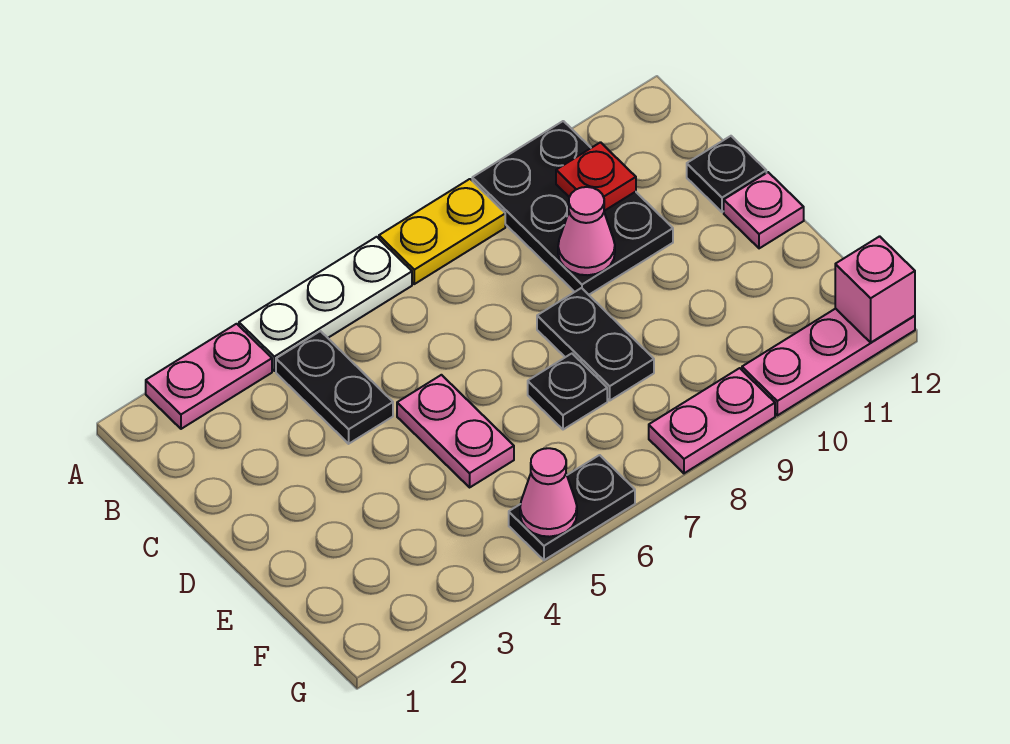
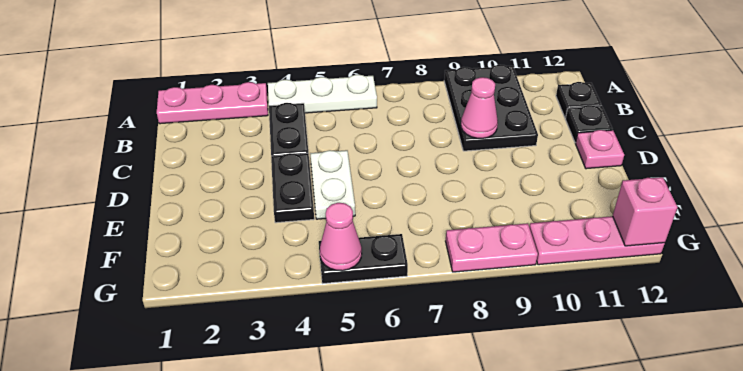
pink 1x2 plate [146,324,272,429] -> pink 1x3 plate [157,82,268,124]
yellow 1x2 plate [379,179,505,284] -> none
red 1x1 plate [556,142,636,211] -> none
pink 1x2 plate [397,375,514,487] -> white 1x2 plate [310,150,355,219]
black 1x2 plate [537,288,654,400] -> black 1x2 plate moved to [271,153,314,223]
black 1x1 plate [528,354,607,430] -> black 1x1 plate moved to [556,82,601,118]

